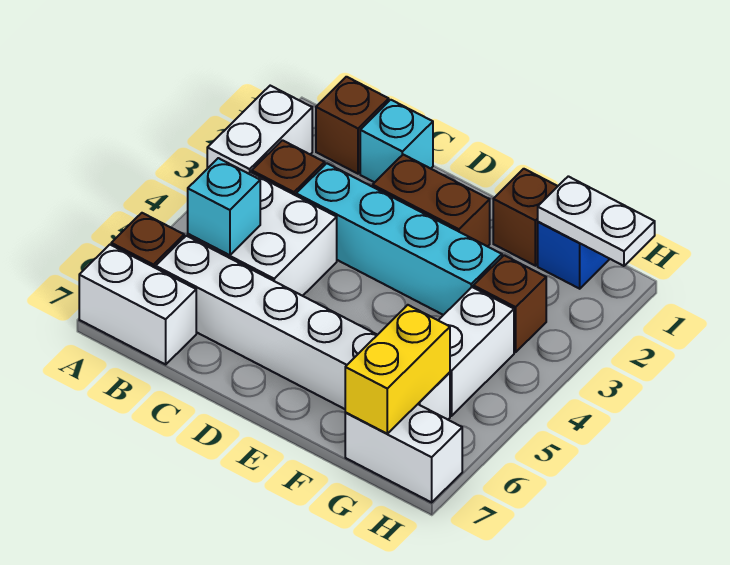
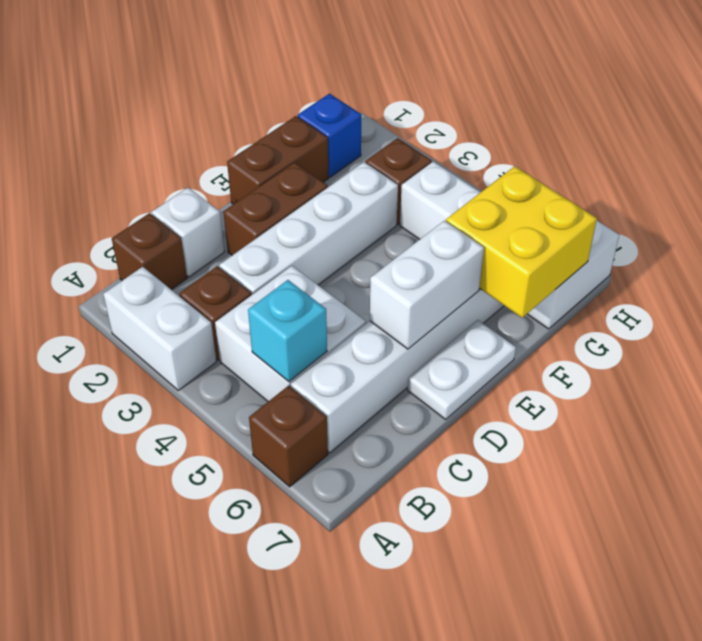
white 1x2 brick [79,245,196,364] -> white 1x2 brick moved to [370,221,484,349]
cyan 1x1 brick [360,100,433,182] -> white 1x1 brick [152,188,224,277]
cyan 1x4 brick [296,163,502,315] -> white 1x4 brick [219,162,398,295]
brown 1x1 brick [493,169,558,266] -> brown 1x2 brick [227,116,329,204]
white 1x2 plate [538,176,655,266] -> white 1x2 plate moved to [408,320,516,419]
yellow 1x2 brick [345,305,450,434] -> yellow 2x2 brick [446,166,597,318]

